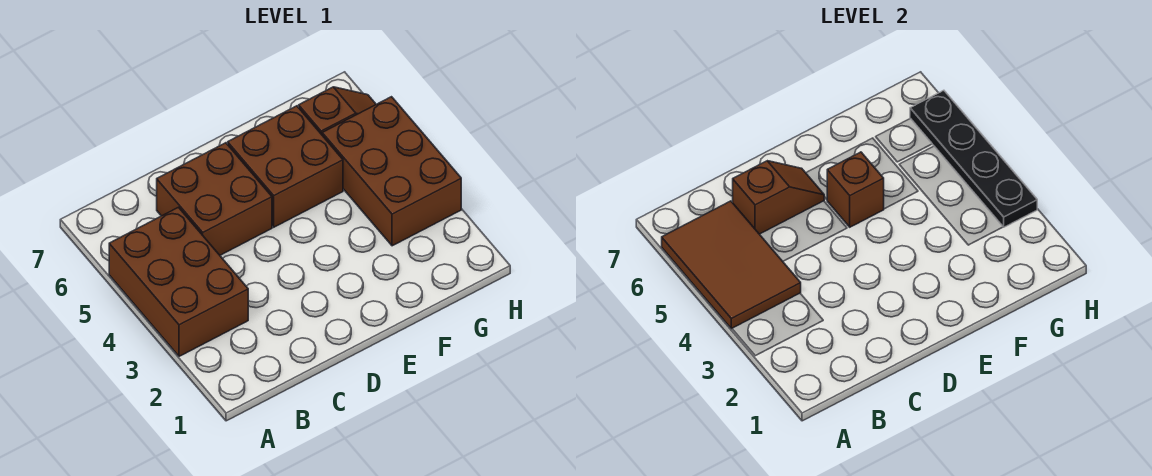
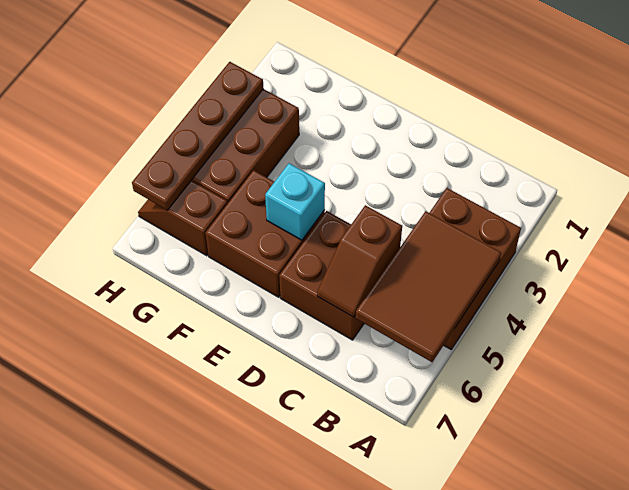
brown 1x2 slope [733,161,824,234] -> brown 1x2 slope turned to [317,205,402,317]
brown 1x1 brick [827,152,884,227] -> cyan 1x1 brick [265,163,325,240]
black 1x4 plate [910,90,1037,227] -> brown 1x4 plate [132,62,264,210]

